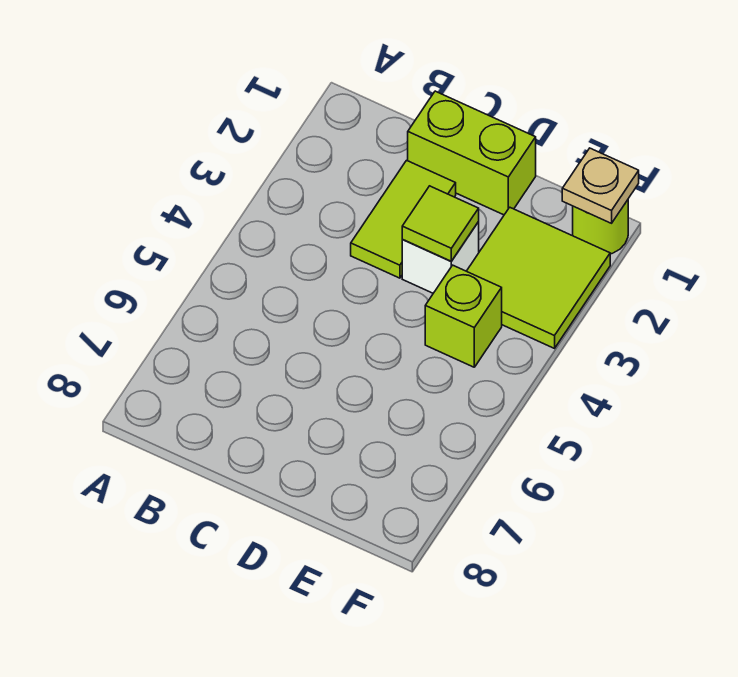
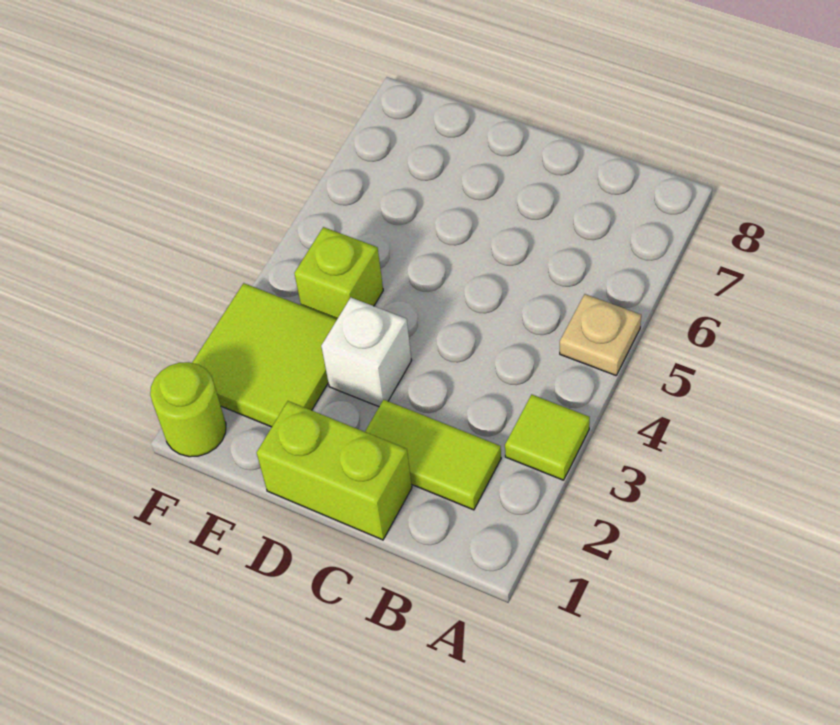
lime 1x2 tile [351,160,456,278] -> lime 1x2 tile turned to [365,400,501,510]
lime 1x1 tile [402,186,479,261] -> lime 1x1 tile moved to [505,395,590,480]
tan 1x1 plate [562,148,639,223] -> tan 1x1 plate moved to [560,294,641,375]

